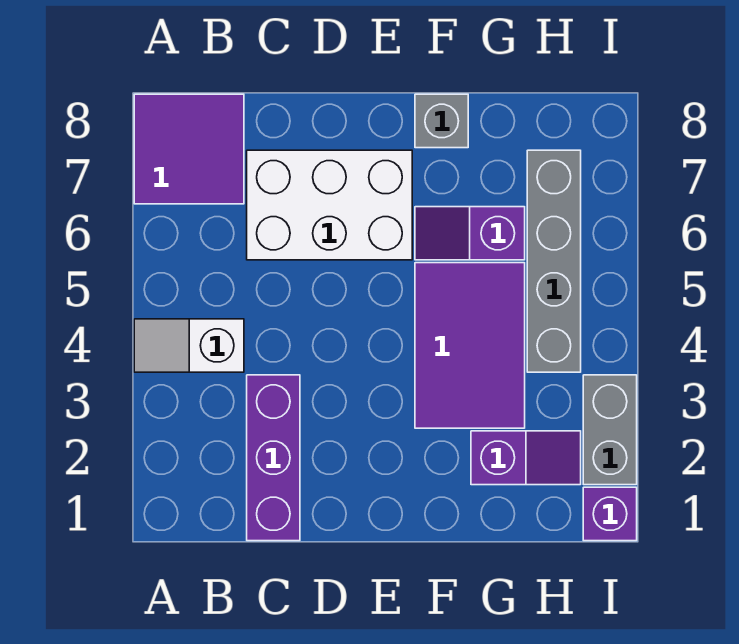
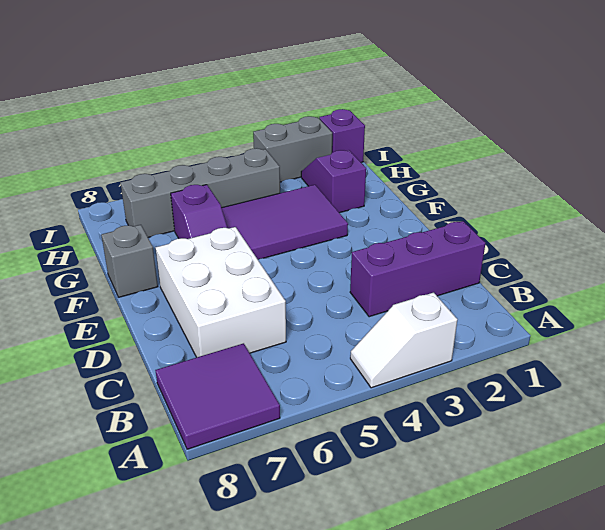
white 1x2 slope [134,319,244,372] -> white 1x2 slope turned to [350,292,457,388]

